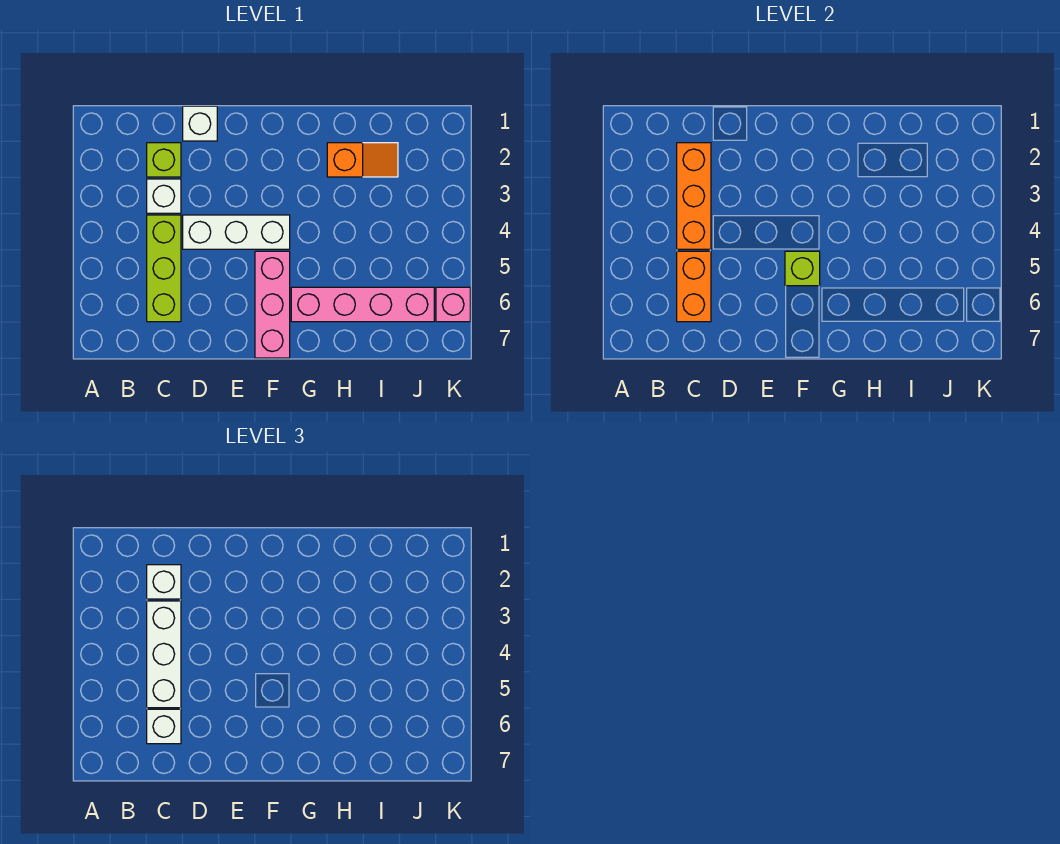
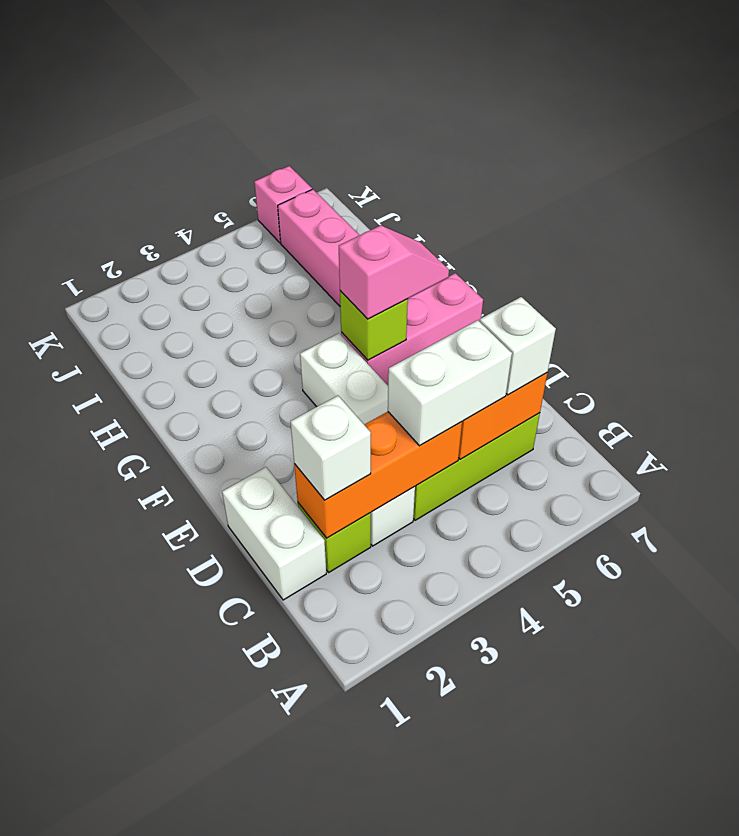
white 1x3 brick [147,601,181,708] -> white 1x2 brick [388,320,512,446]
white 1x1 brick [183,106,217,141] -> white 1x2 brick [222,467,326,600]
white 1x3 brick [183,215,290,249] -> white 1x2 brick [300,333,388,424]
none -> pink 1x2 slope [339,225,449,319]
orange 1x2 slope [327,143,398,177] -> none

